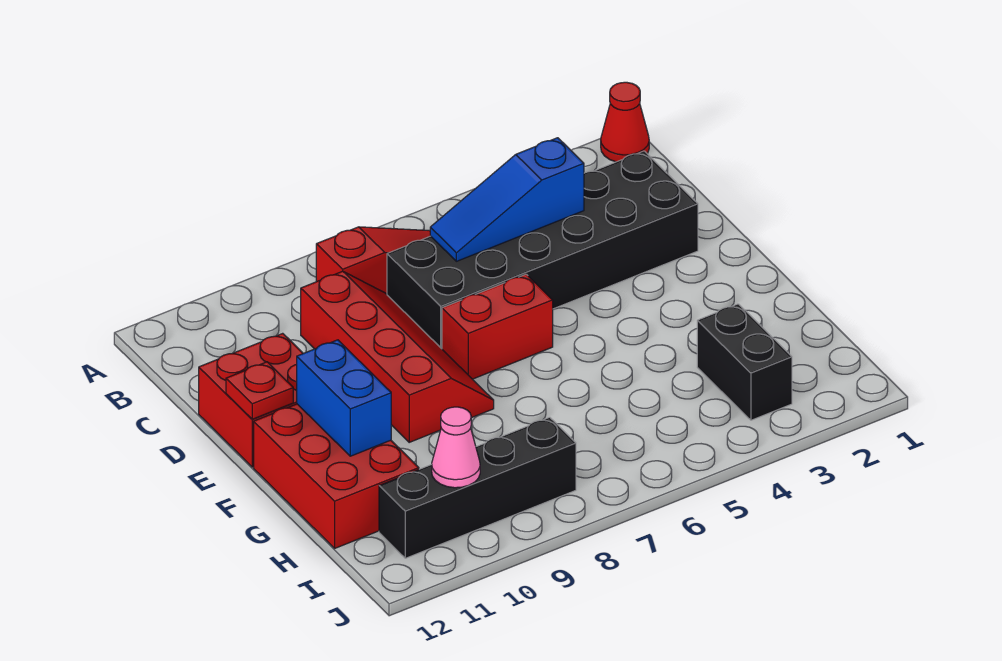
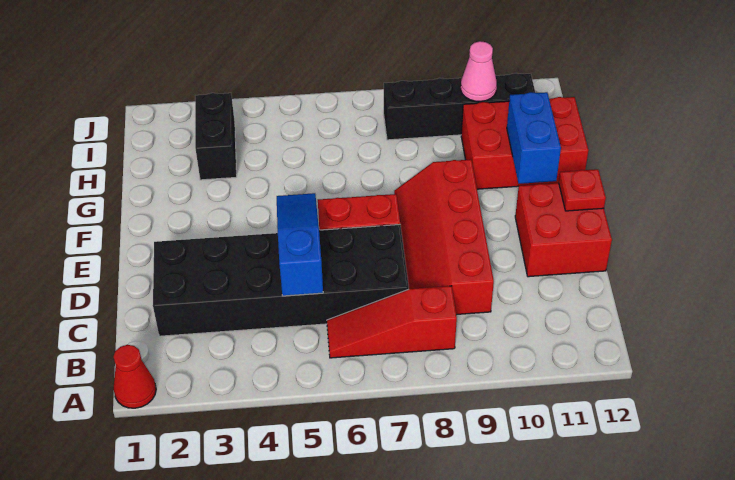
blue 1x3 slope [430,138,584,261] -> blue 1x3 slope turned to [277,193,323,296]
red 2x3 brick [254,404,419,548] -> red 2x3 brick turned to [461,97,589,189]

